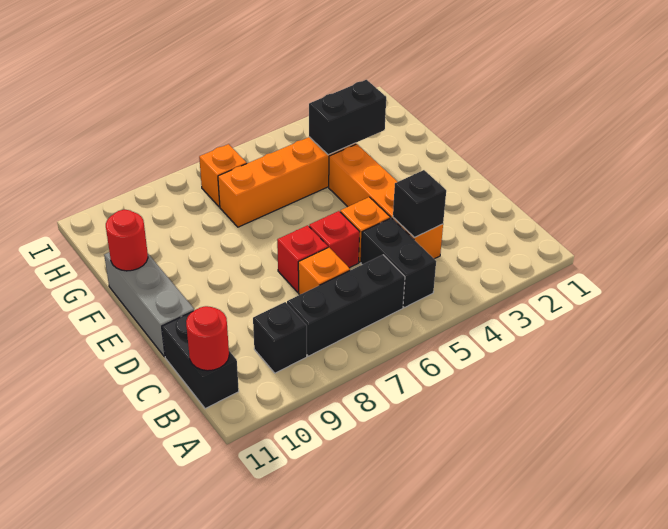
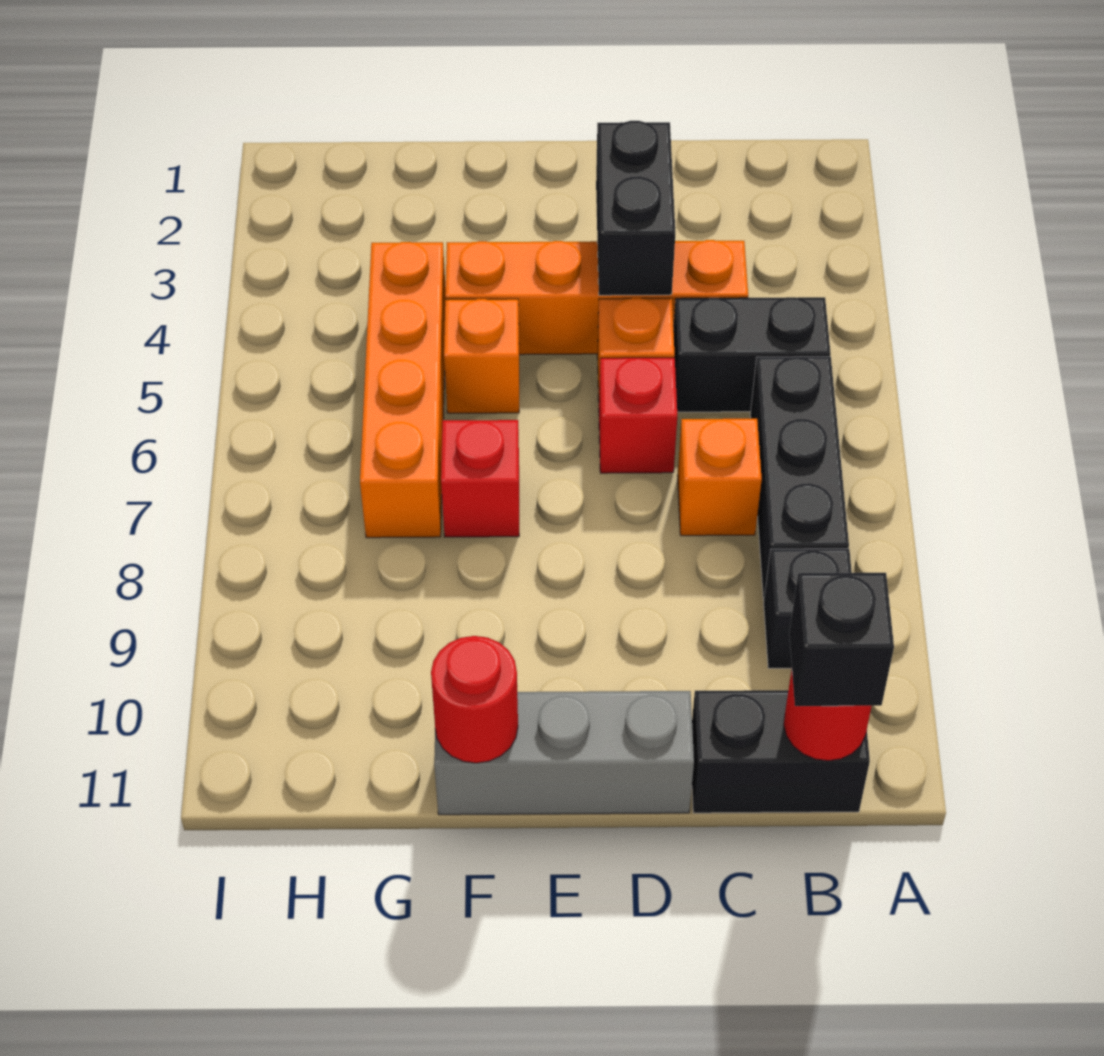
black 1x1 brick [393,170,446,238] -> black 1x1 brick moved to [789,573,894,706]
red 1x1 brick [277,225,328,292] -> red 1x1 brick moved to [441,420,519,537]
black 1x2 brick [309,80,386,155] -> black 1x2 brick moved to [596,121,676,295]
orange 1x1 brick [199,144,247,207] -> orange 1x1 brick moved to [444,299,519,413]

